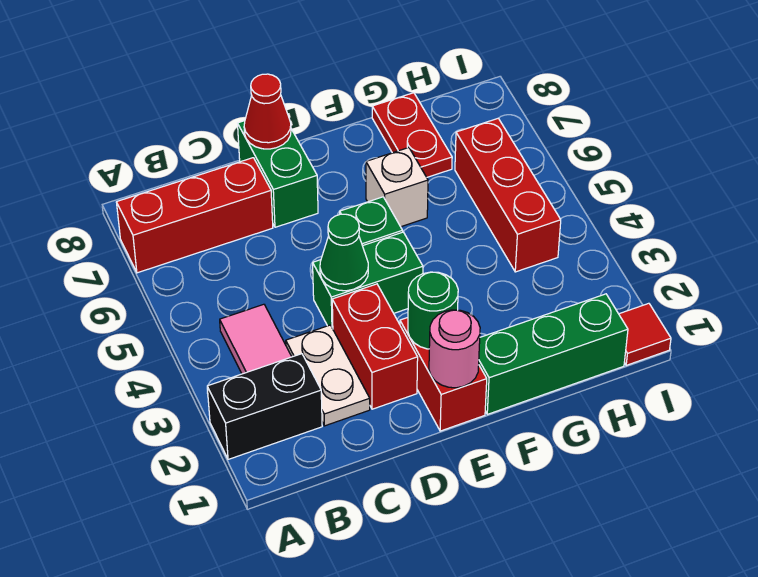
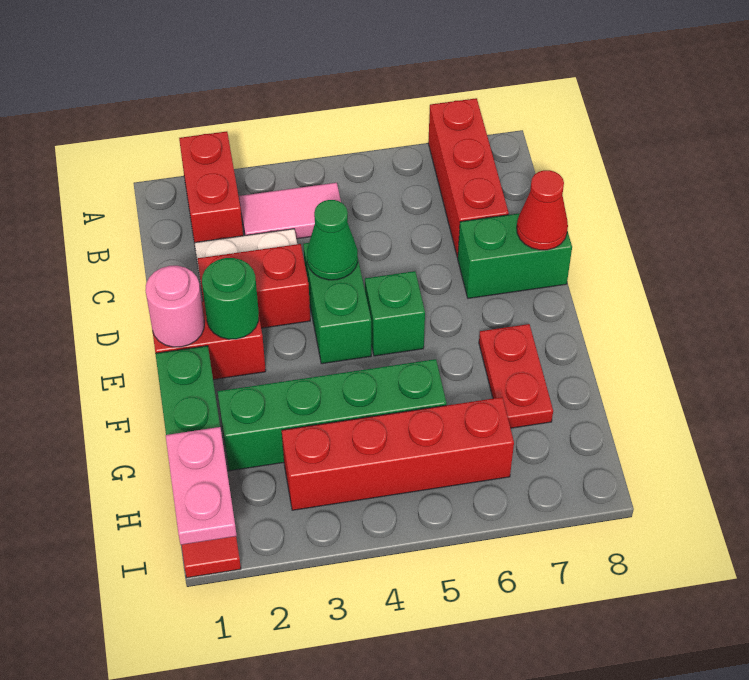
black 1x2 brick [207,354,322,459] -> red 1x2 brick [179,131,243,244]
white 1x1 brick [366,148,428,227] -> none
none -> green 1x4 brick [218,359,447,471]
red 1x2 plate [372,93,452,177] -> red 1x2 plate turned to [479,324,553,428]
none -> pink 1x2 plate [166,427,237,545]
red 1x3 brick [455,118,561,272] -> red 1x4 brick [282,397,514,510]

